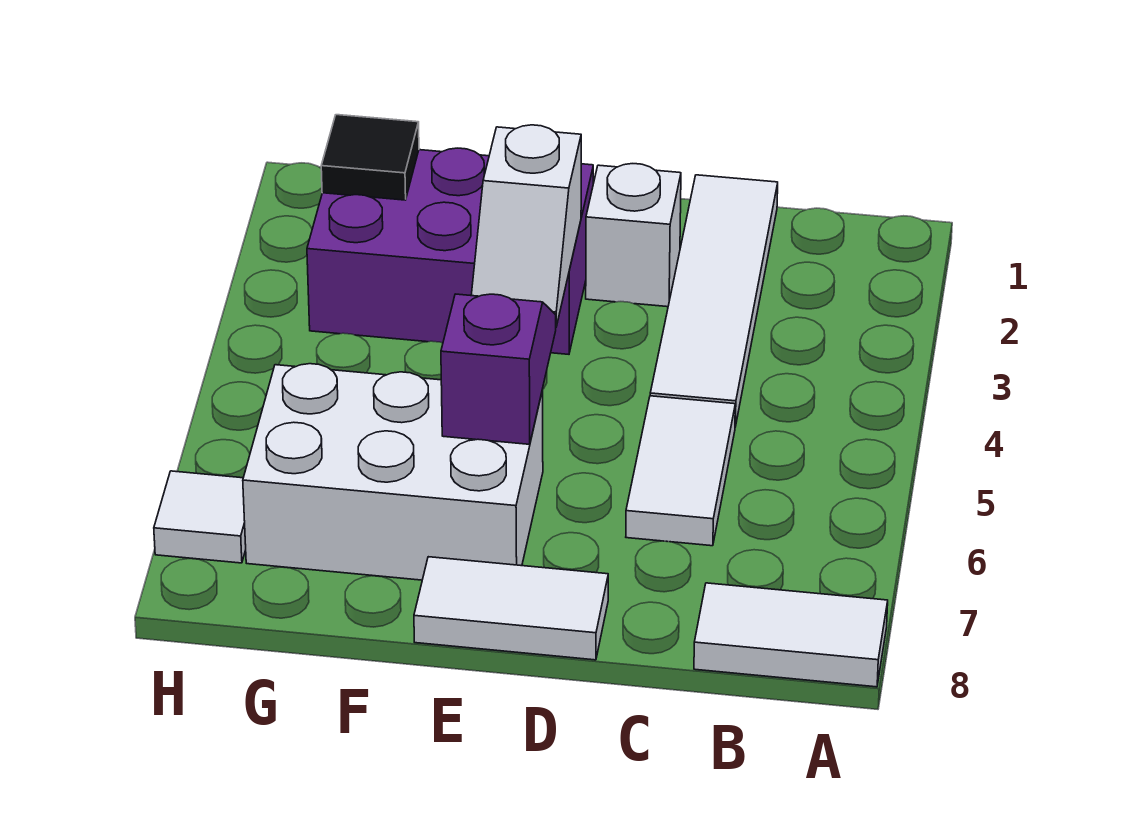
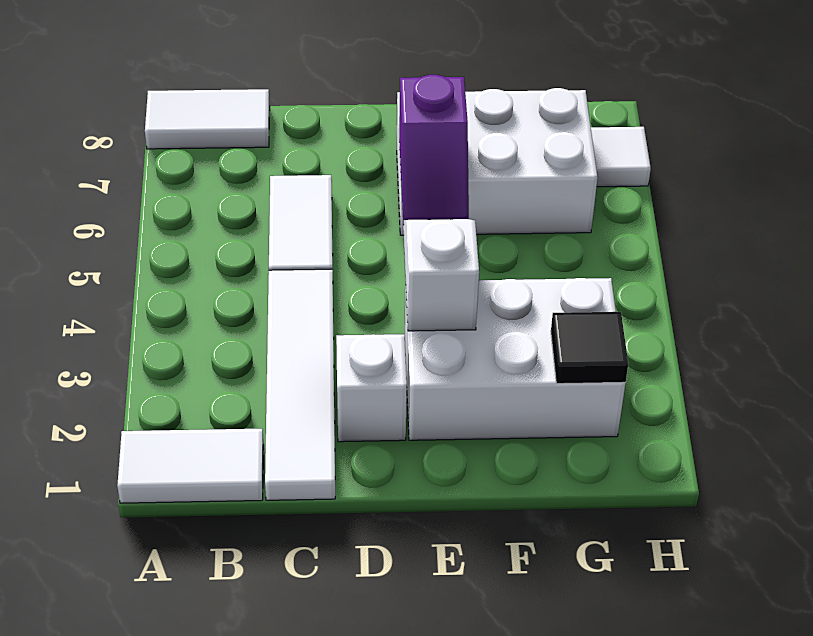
white 1x2 tile [414,557,608,660] -> white 1x2 tile moved to [117,429,264,503]
purple 2x3 brick [307,148,593,354] -> white 2x3 brick [405,278,626,440]

